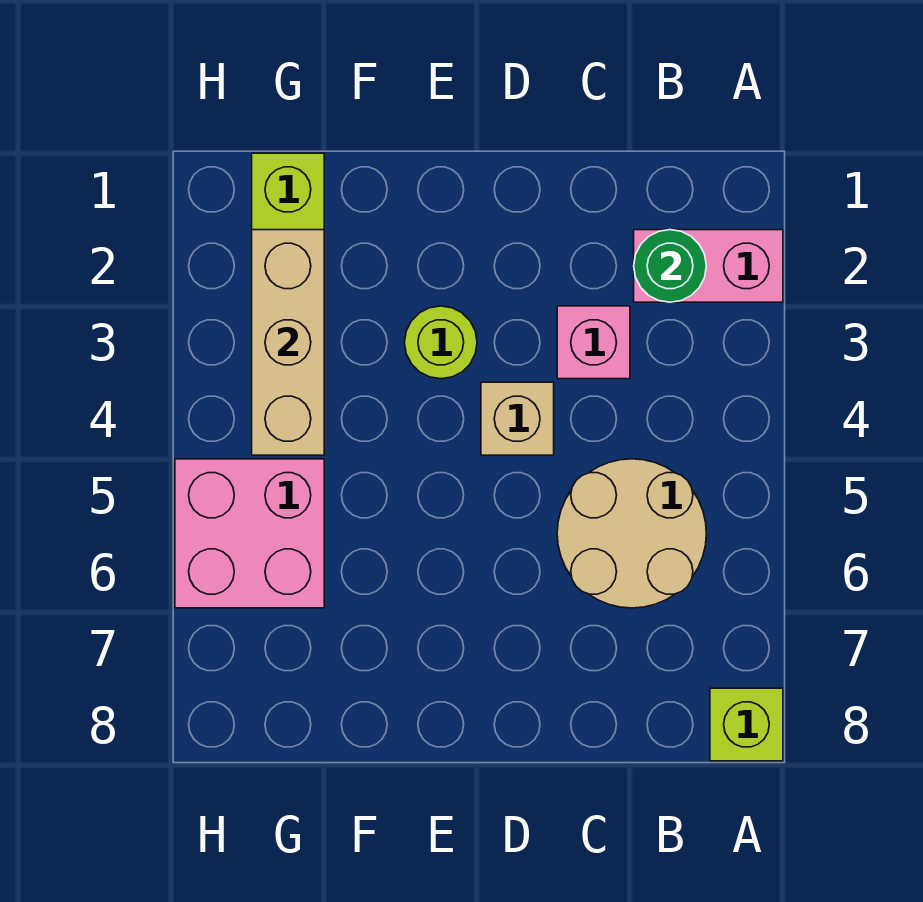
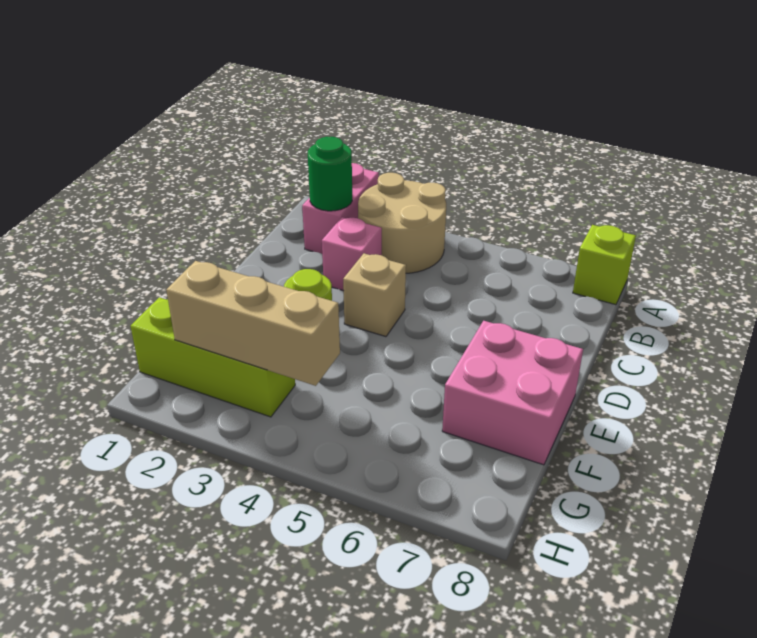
tan 2x2 round brick [557,459,706,608] -> tan 2x2 round brick moved to [358,173,446,273]
pink 2x2 brick [175,459,324,608] -> pink 2x2 brick moved to [442,321,583,465]

